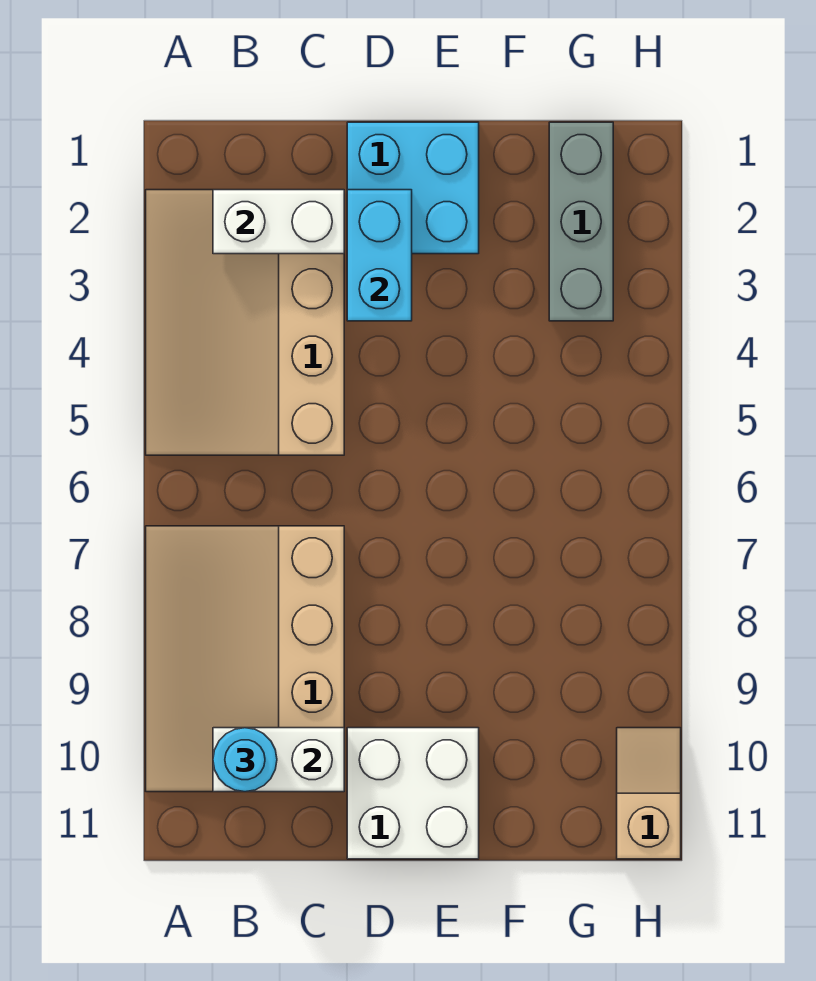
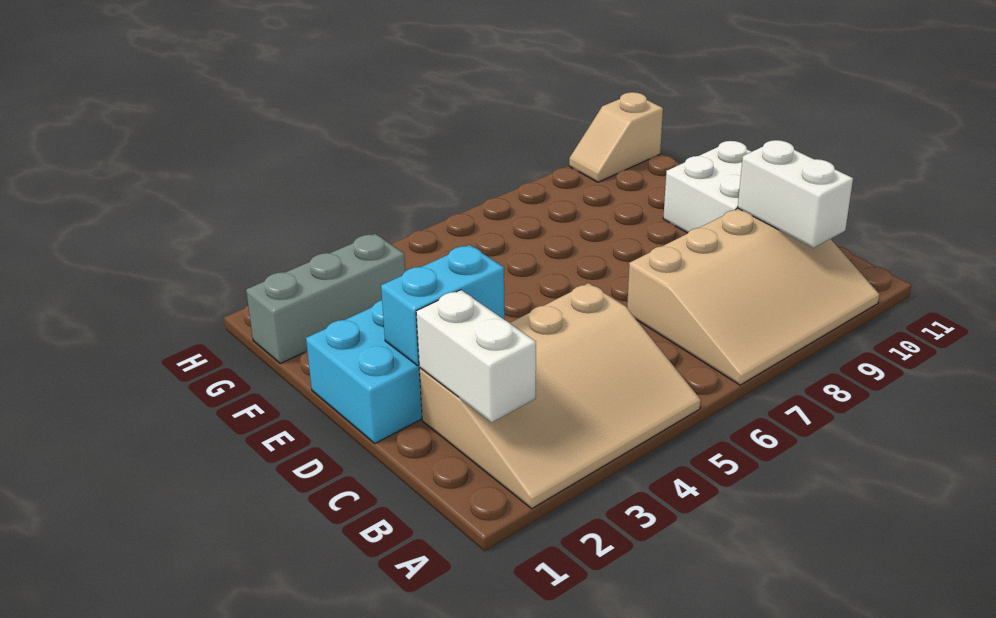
cyan 1x1 round brick [213,728,277,792] -> none

